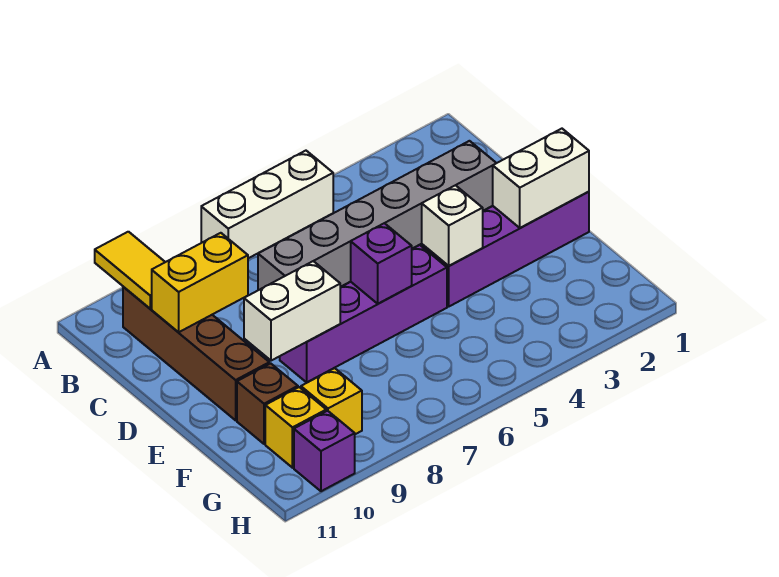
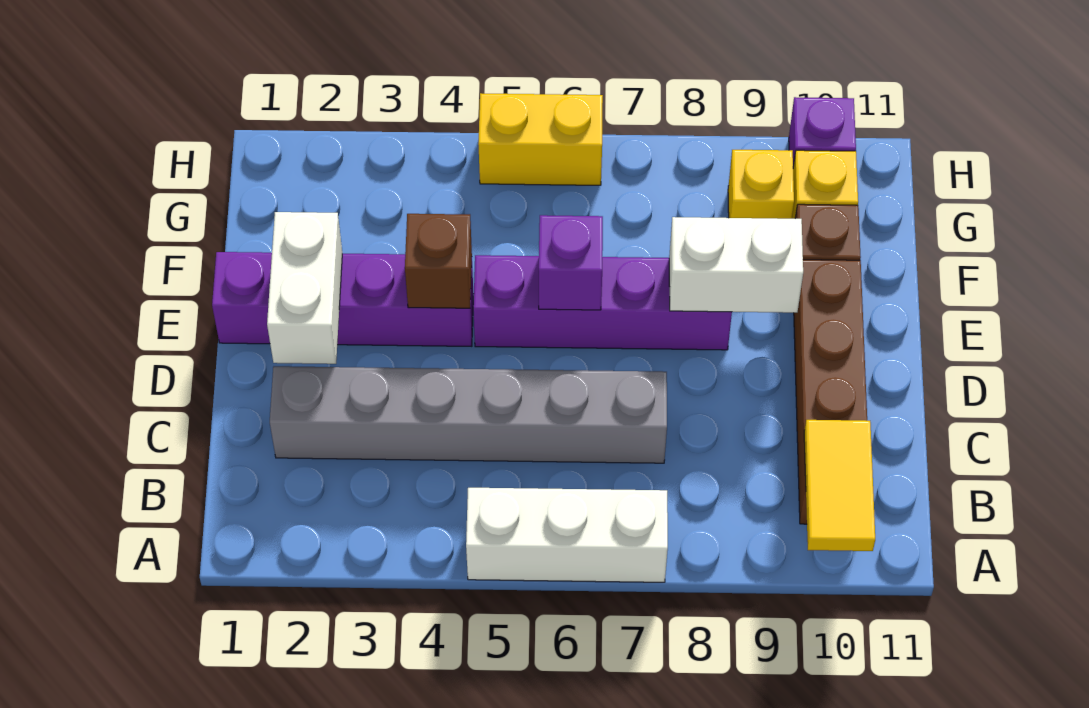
yellow 1x2 brick [152,233,248,332] -> yellow 1x2 brick moved to [478,93,603,185]
white 1x2 brick [493,129,589,228] -> white 1x2 brick turned to [267,212,342,364]
white 1x1 brick [422,185,483,266] -> brown 1x1 brick [405,214,472,308]

